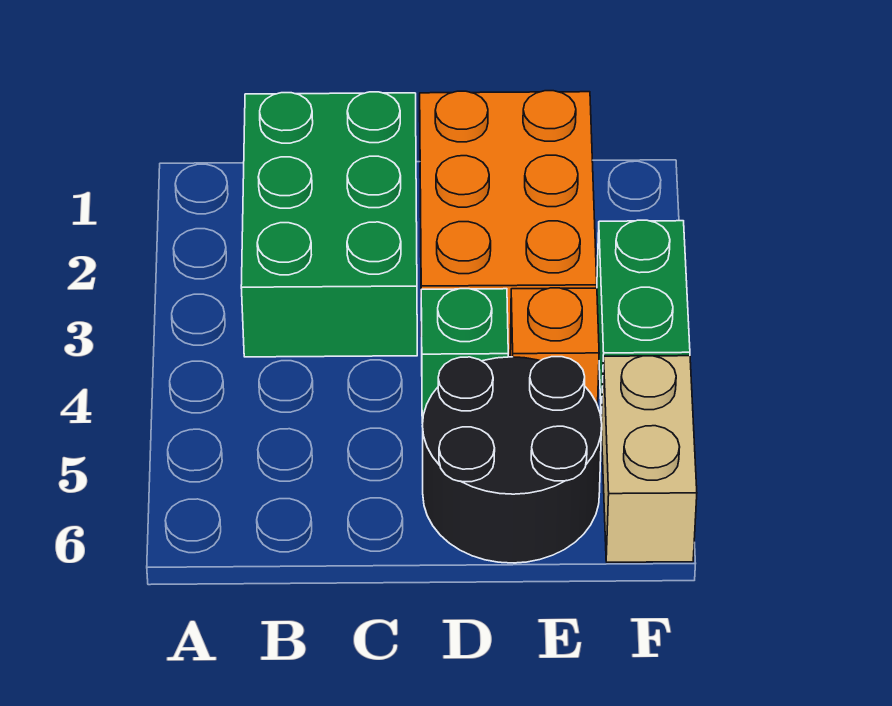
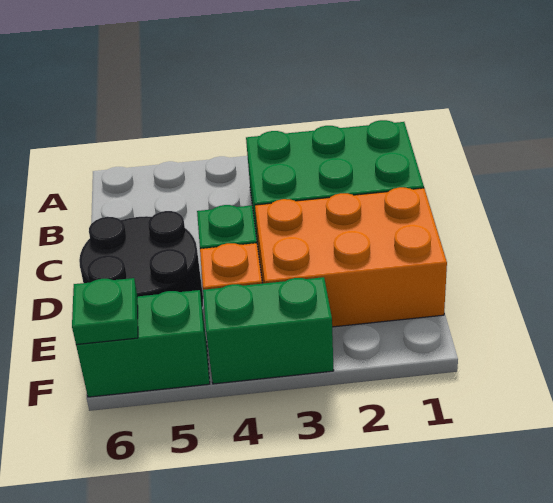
tan 1x2 brick [601,356,697,562] -> green 1x2 brick [76,290,210,397]
none -> green 1x1 plate [72,278,138,345]

